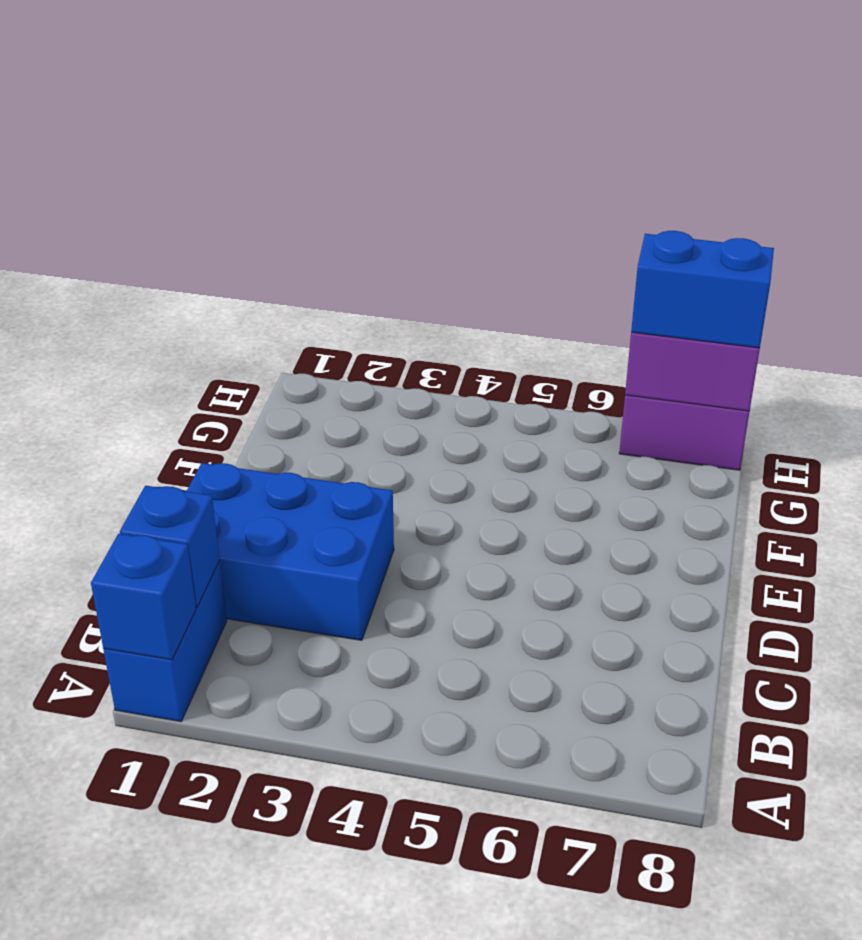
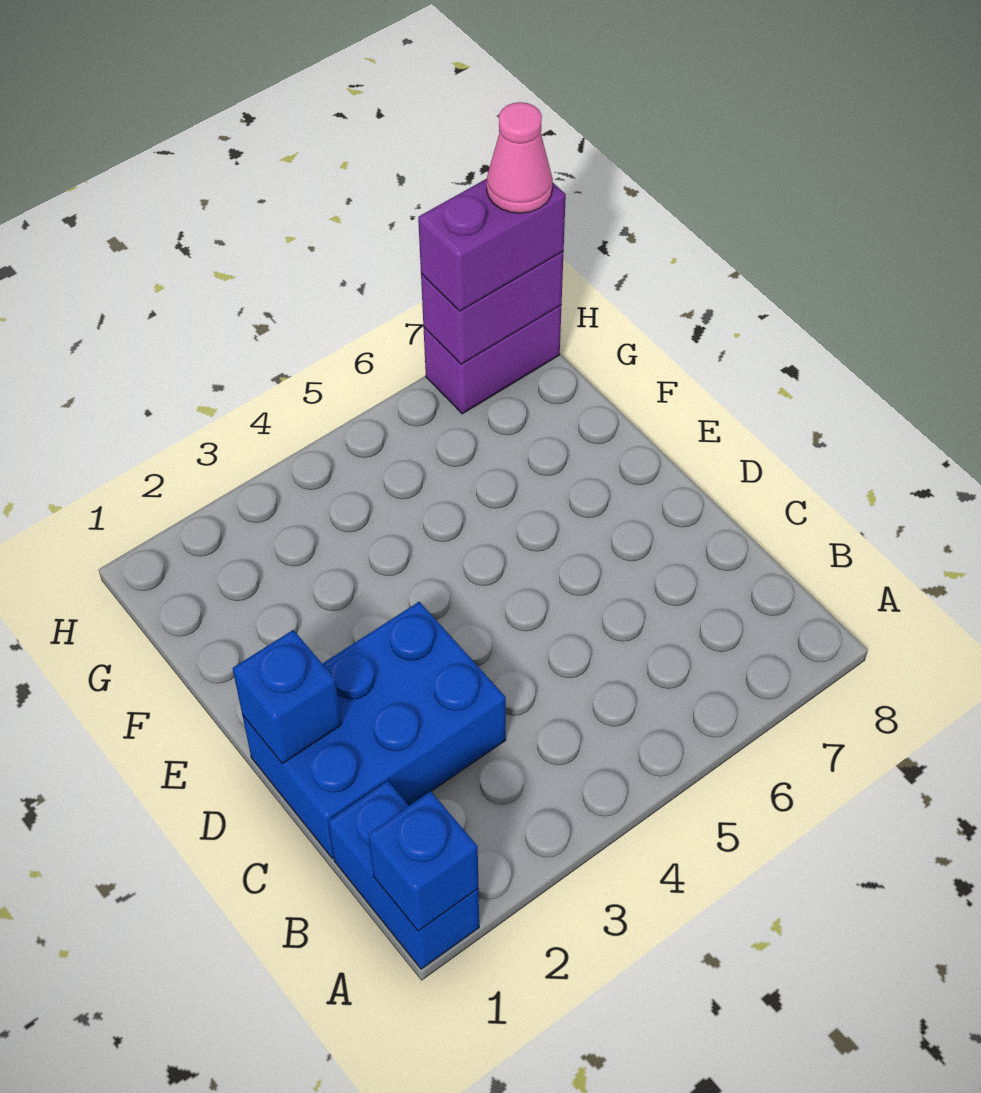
blue 1x1 brick [120,486,220,607] -> blue 1x1 brick moved to [233,630,341,763]
blue 1x2 brick [631,231,774,348] -> purple 1x2 brick [418,179,566,311]
none -> pink 1x1 cone [487,102,553,213]

